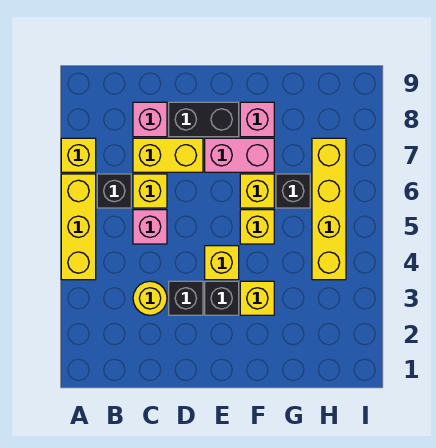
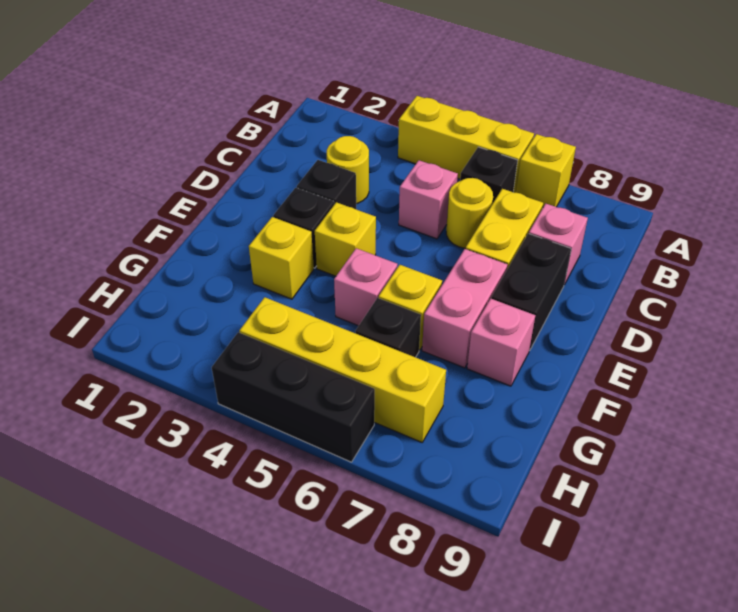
yellow 1x1 brick [133,174,167,208] -> yellow 1x1 round brick [446,178,493,248]
yellow 1x1 brick [240,210,274,244] -> pink 1x1 brick [334,248,398,326]
none -> black 1x3 brick [212,332,375,462]

